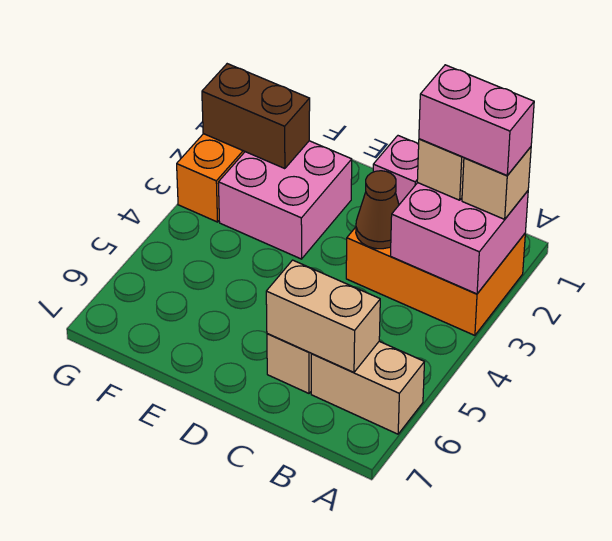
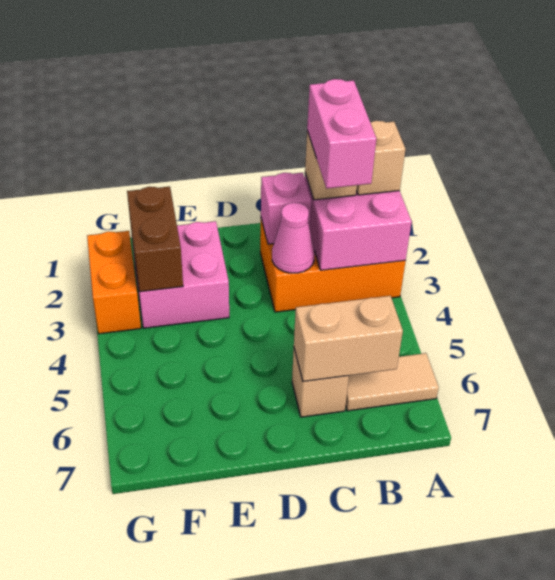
pink 1x2 brick [419,65,534,175] -> pink 1x2 brick turned to [307,79,376,189]
tan 1x2 brick [311,341,424,434] -> tan 1x2 tile [346,353,439,411]
brown 1x1 cone [356,171,399,249] -> pink 1x1 cone [272,203,315,273]
brown 1x2 brick [202,64,310,169] -> brown 1x2 brick turned to [127,187,183,292]

